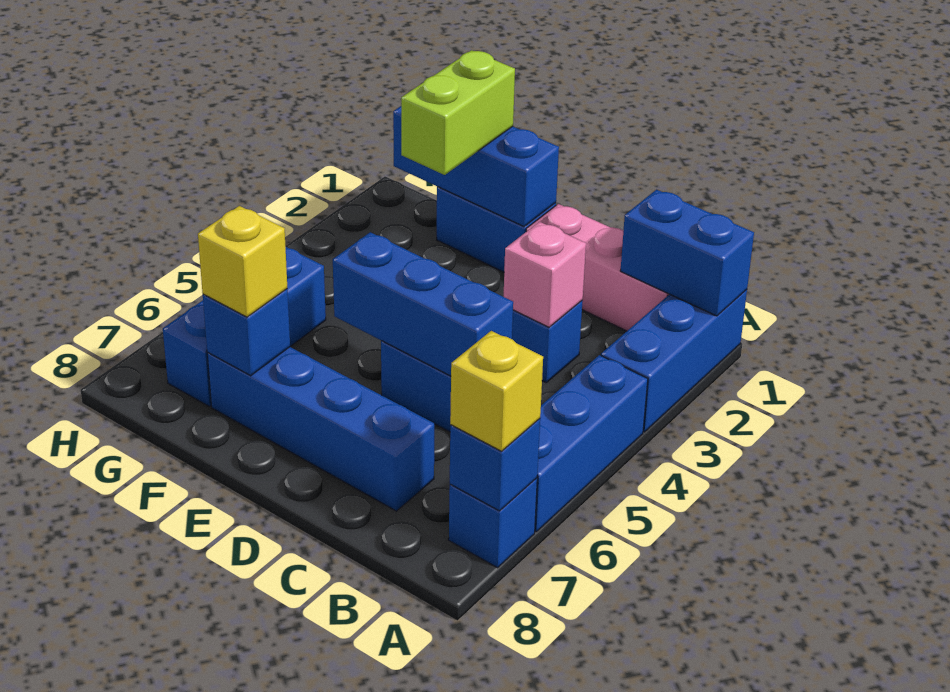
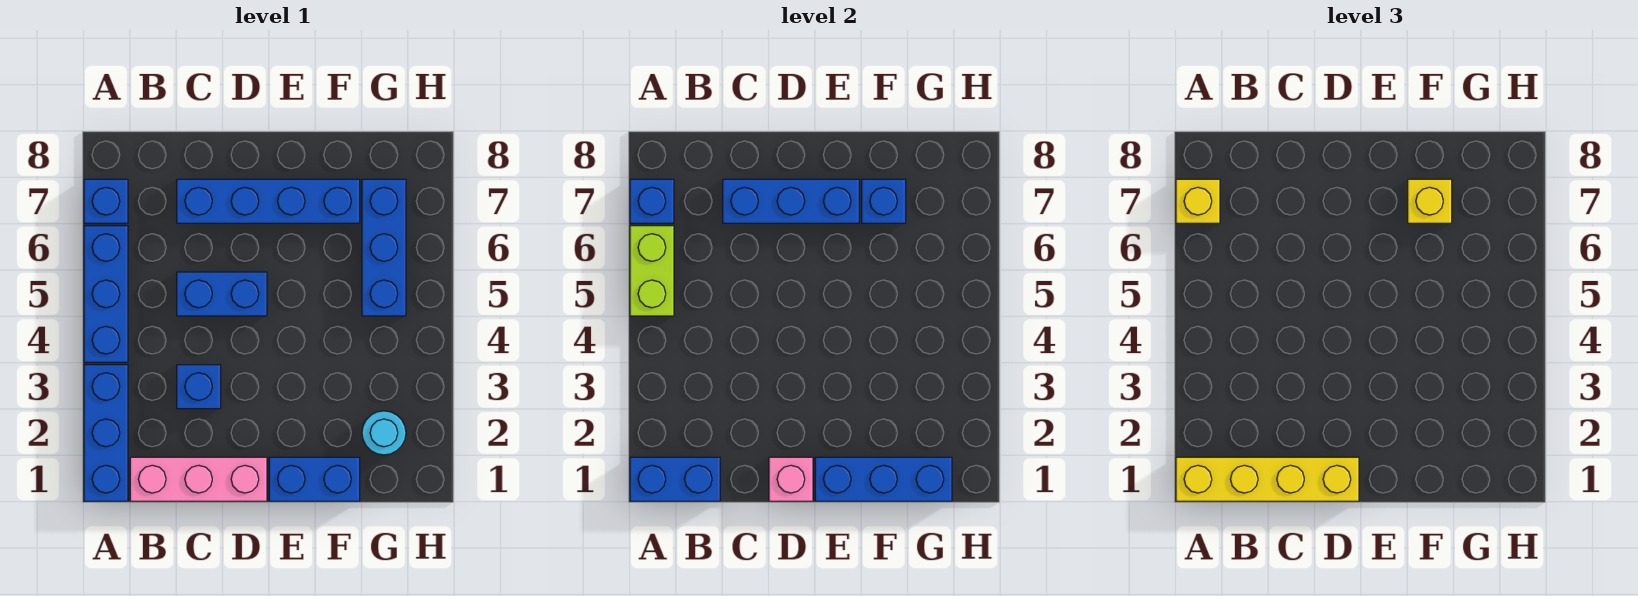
none -> yellow 1x4 brick [1176,457,1359,501]
pink 1x1 brick [504,222,586,327] -> pink 1x1 brick moved to [769,457,813,501]
blue 1x3 brick [333,232,513,376] -> blue 1x3 brick moved to [723,179,859,223]
lime 1x2 brick [401,50,515,175] -> lime 1x2 brick moved to [630,226,674,316]
none -> cyan 1x1 round brick [362,411,406,455]

